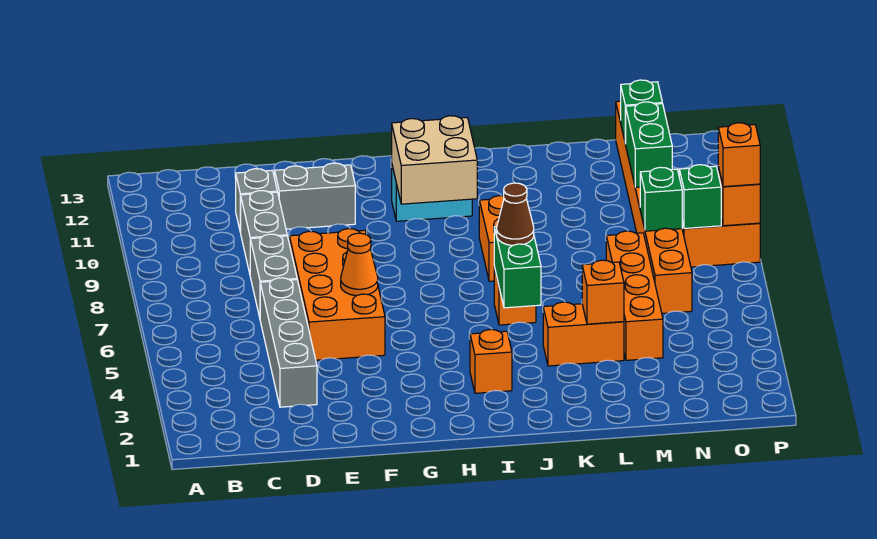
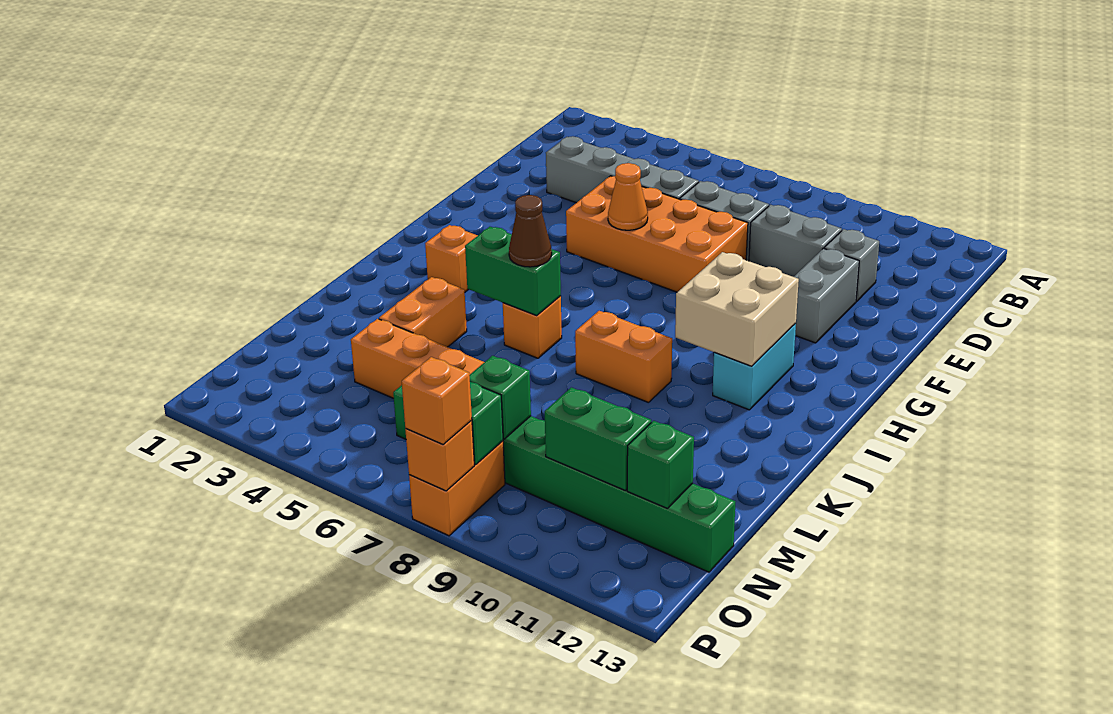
orange 1x1 brick [582,260,624,324] -> none
orange 1x8 brick [616,101,692,313] -> green 1x8 brick [393,385,735,572]

